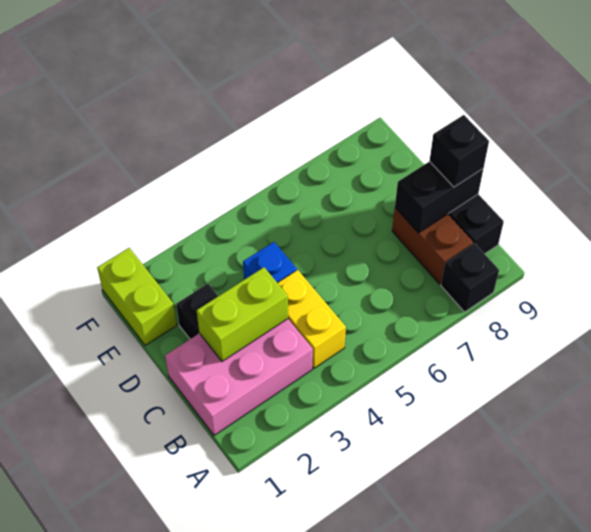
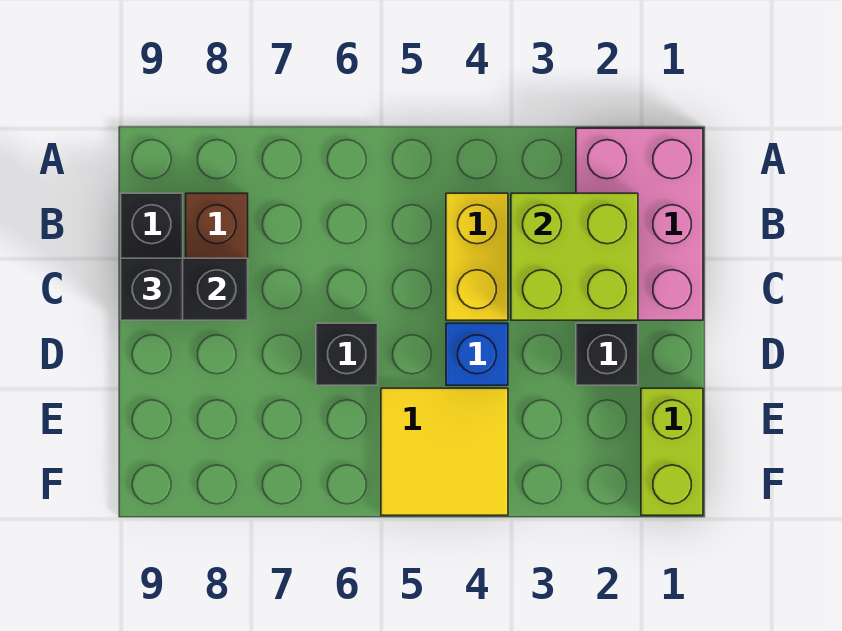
black 1x1 brick [441,243,499,312] -> black 1x1 brick moved to [316,323,378,385]
pink 2x3 brick [165,319,313,435] -> pink 2x3 brick turned to [576,128,703,320]
lime 1x2 brick [197,267,288,361] -> lime 2x2 brick [511,193,638,320]
none -> yellow 2x2 tile [381,388,508,515]

